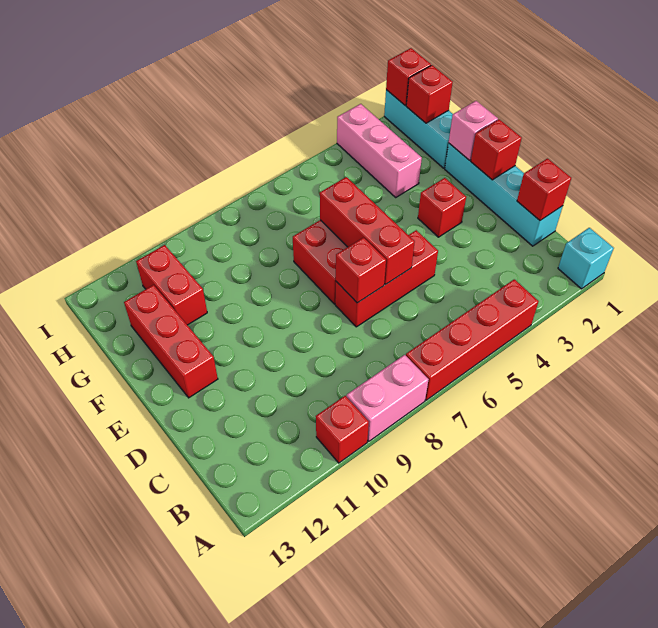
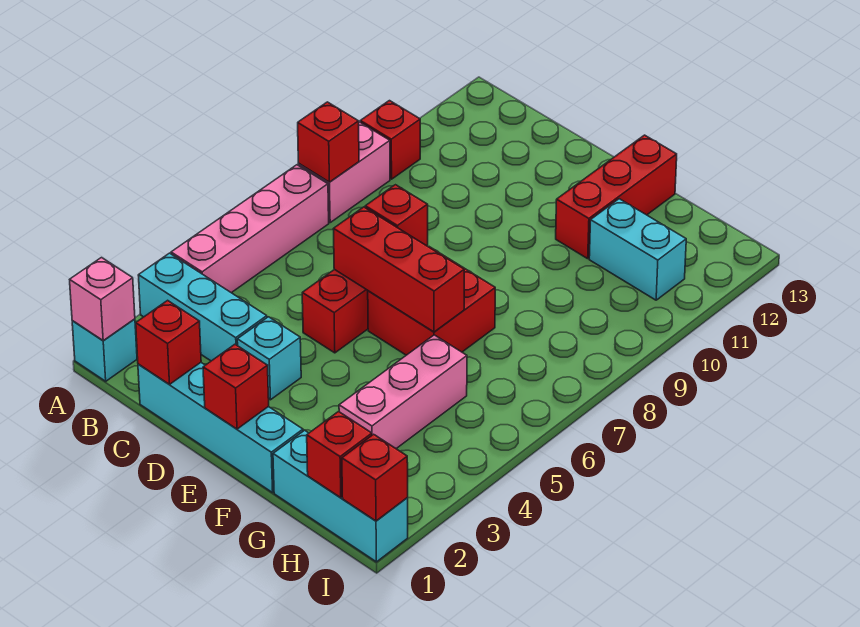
none -> cyan 1x3 brick [138,253,267,361]
red 1x4 brick [406,279,539,400] -> pink 1x4 brick [171,165,329,293]
none -> cyan 1x1 brick [237,317,301,400]
red 1x1 brick [418,178,466,237] -> red 1x1 brick moved to [298,102,359,182]
red 1x3 brick [124,285,218,398] -> red 1x3 brick turned to [556,135,677,259]
pink 1x1 brick [449,101,498,160] -> pink 1x1 brick moved to [70,258,135,340]
pink 1x3 brick [337,104,422,197] -> pink 1x3 brick turned to [339,335,467,449]
red 1x2 brick [136,245,207,325] -> cyan 1x2 brick [589,199,686,300]

